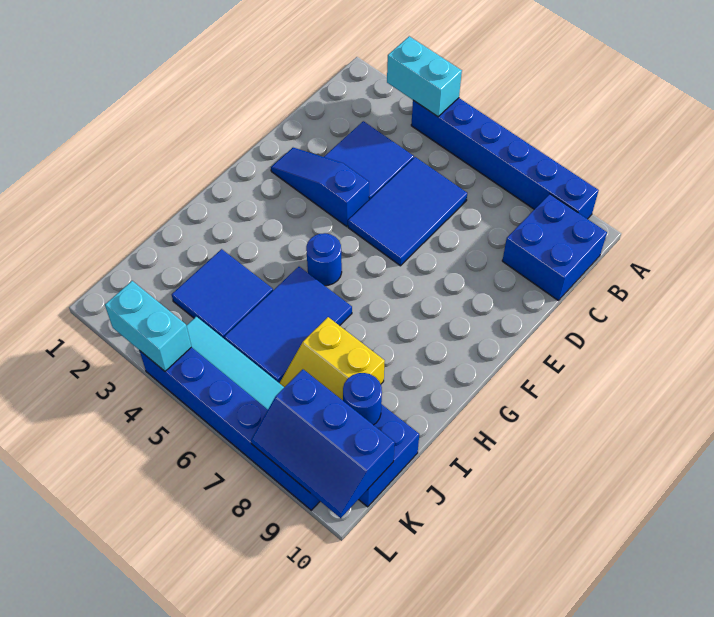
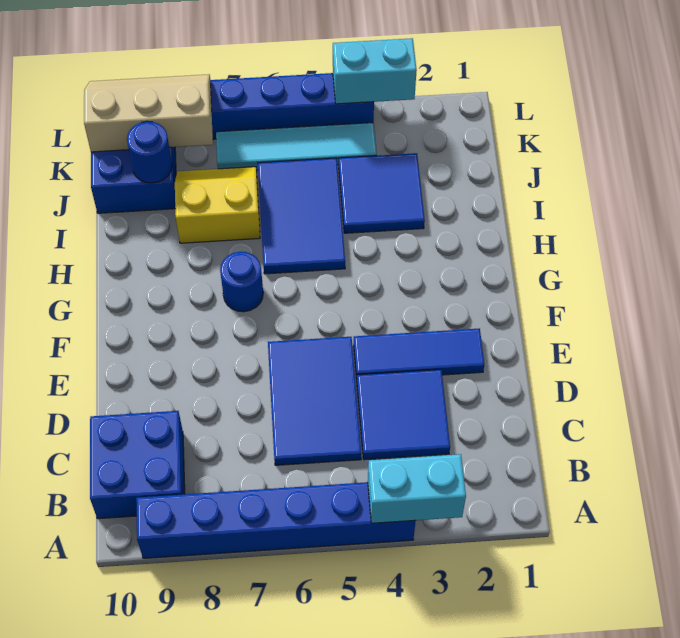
blue 1x3 slope [271,148,369,226] -> blue 1x3 tile [354,328,484,379]
blue 1x1 round brick [306,233,342,286] -> blue 1x1 round brick moved to [220,252,263,312]
blue 2x3 slope [251,369,395,518] -> tan 2x3 slope [84,74,213,152]

